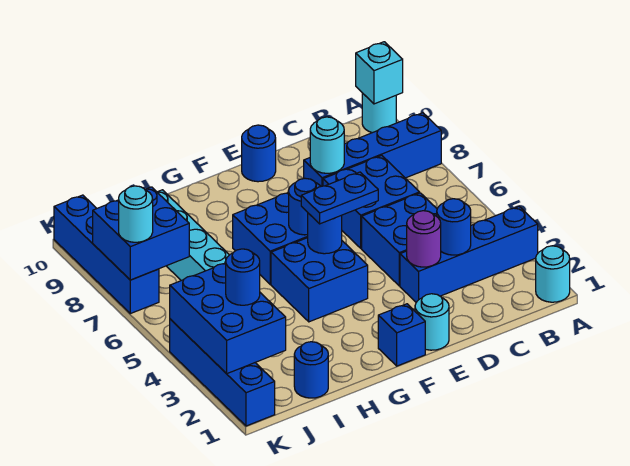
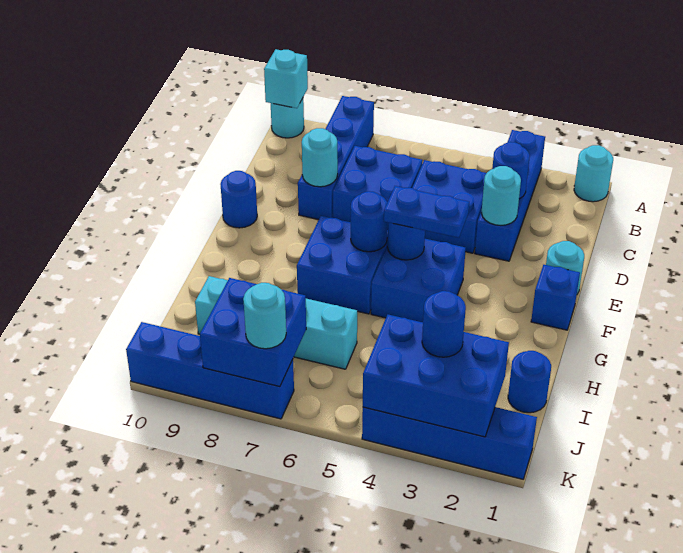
purple 1x1 round brick [407,211,441,267] -> cyan 1x1 round brick [482,166,521,225]
blue 1x2 plate [301,172,378,224] -> blue 1x2 plate turned to [384,186,469,238]

